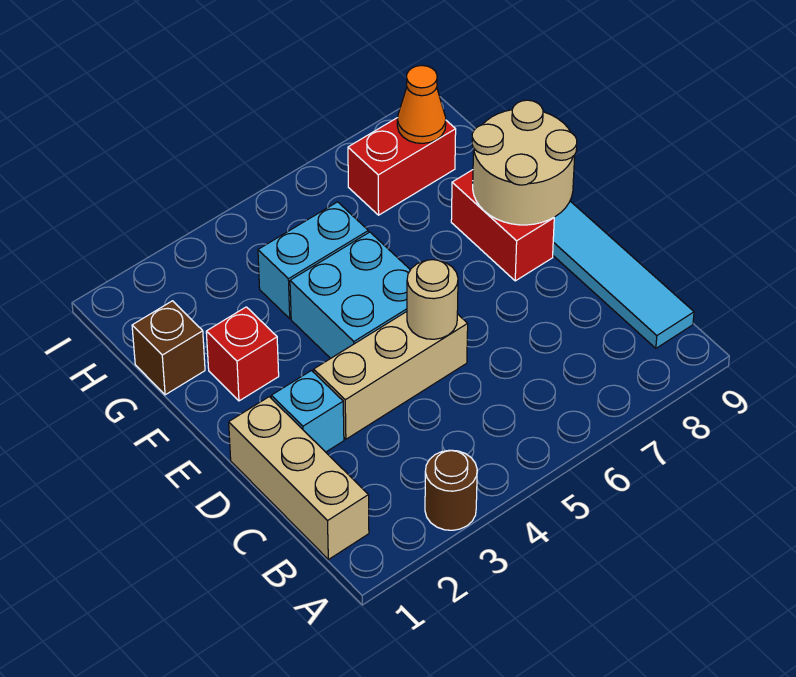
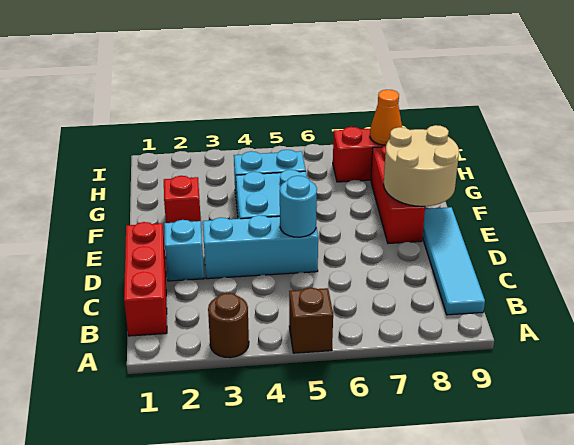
tan 1x3 brick [229,397,369,560] -> red 1x3 brick [124,222,167,336]
tan 1x3 brick [314,312,468,439] -> cyan 1x3 brick [203,215,318,279]
tan 1x1 round brick [407,260,458,339] -> cyan 1x1 round brick [280,176,317,237]
red 1x2 brick [451,170,554,281] -> red 1x3 brick [371,145,425,244]
brown 1x1 brick [132,301,205,395] -> brown 1x1 brick moved to [289,288,333,353]

